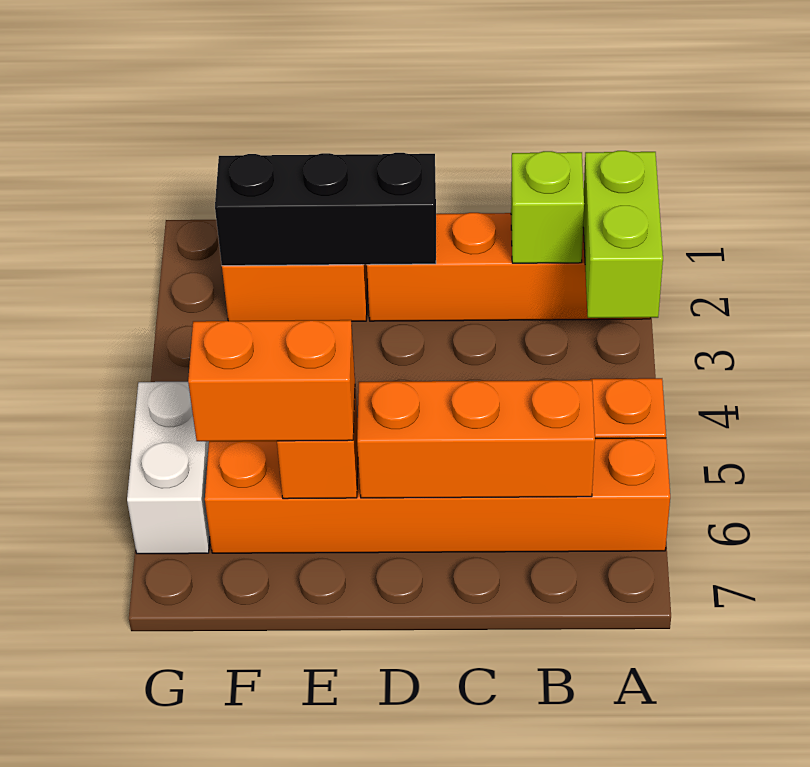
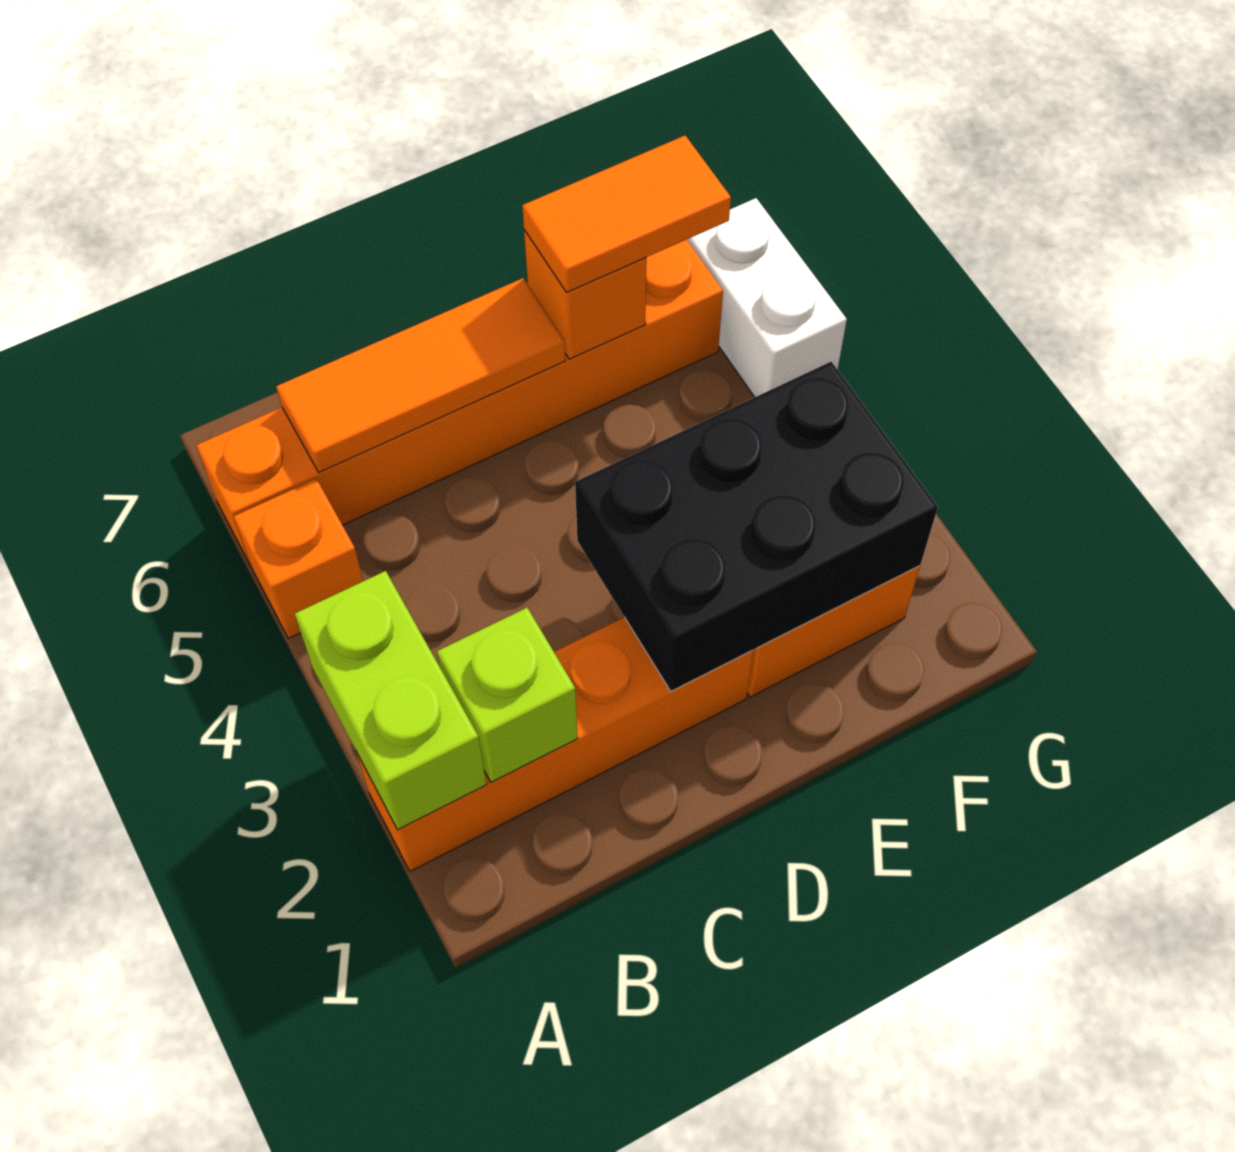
orange 1x3 brick [357,380,595,498] -> orange 1x3 tile [276,278,565,472]
black 1x3 brick [215,153,436,266] -> black 2x3 brick [575,362,938,691]
orange 1x2 brick [188,320,355,441] -> orange 1x2 tile [522,136,731,293]

